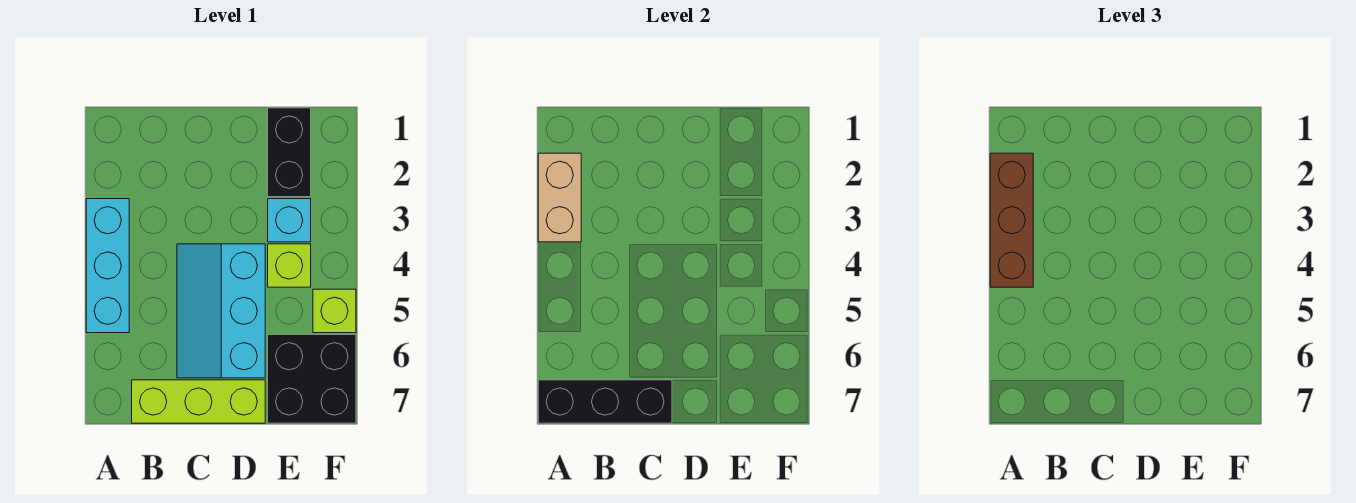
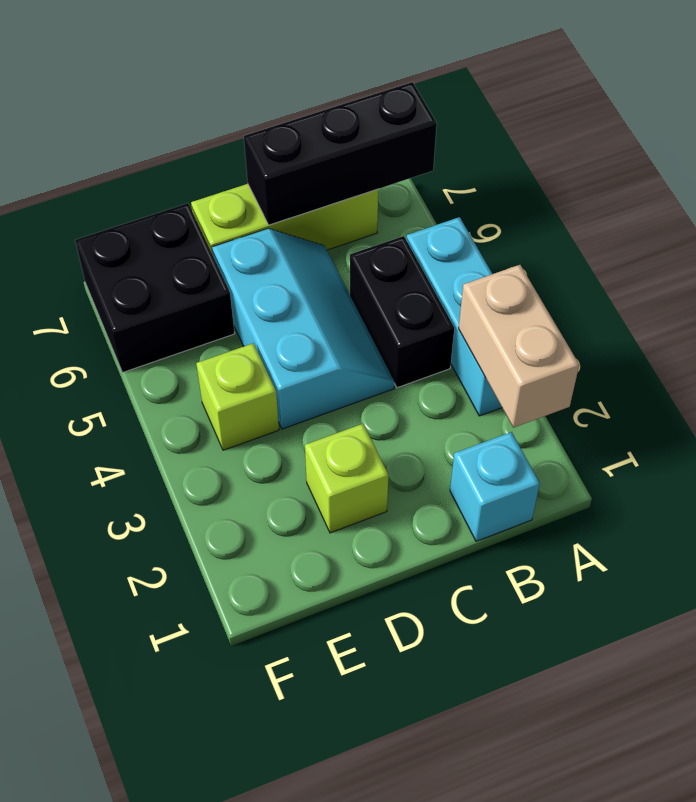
brown 1x3 brick [990,153,1033,287] -> none
black 1x2 brick [268,108,311,197] -> black 1x2 brick moved to [350,236,454,388]
cyan 1x1 brick [268,199,311,242] -> cyan 1x1 brick moved to [450,432,540,541]
lime 1x1 brick [313,289,356,333] -> lime 1x1 brick moved to [305,424,389,533]

